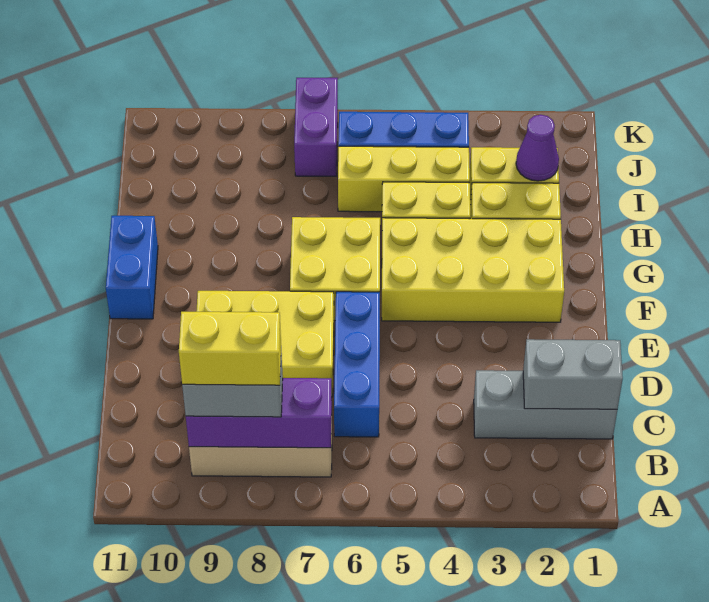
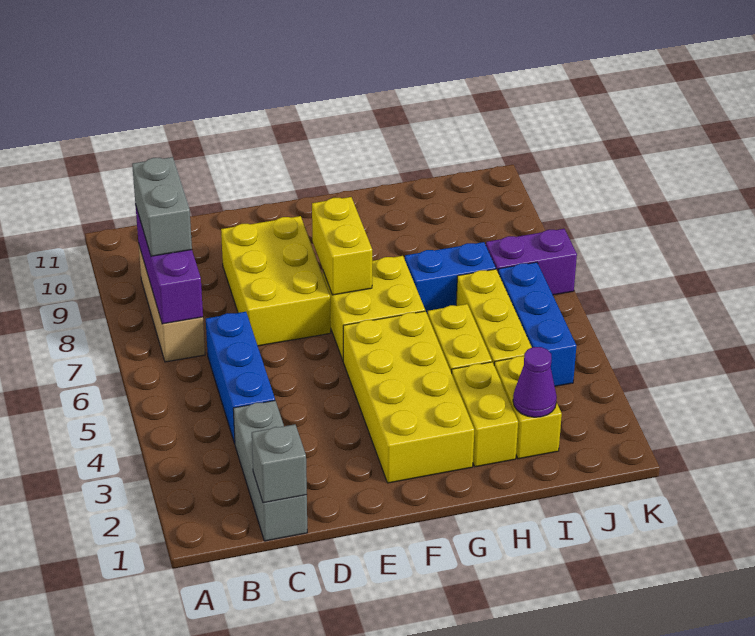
yellow 1x2 brick [179,312,281,385] -> yellow 1x2 brick moved to [312,197,372,295]
grey 1x2 brick [523,339,623,409] -> grey 1x1 brick [252,424,307,503]
blue 1x3 brick [334,292,380,437] -> blue 1x3 brick turned to [206,312,275,443]
blue 1x2 brick [106,216,158,319] -> blue 1x2 brick moved to [405,242,496,315]

